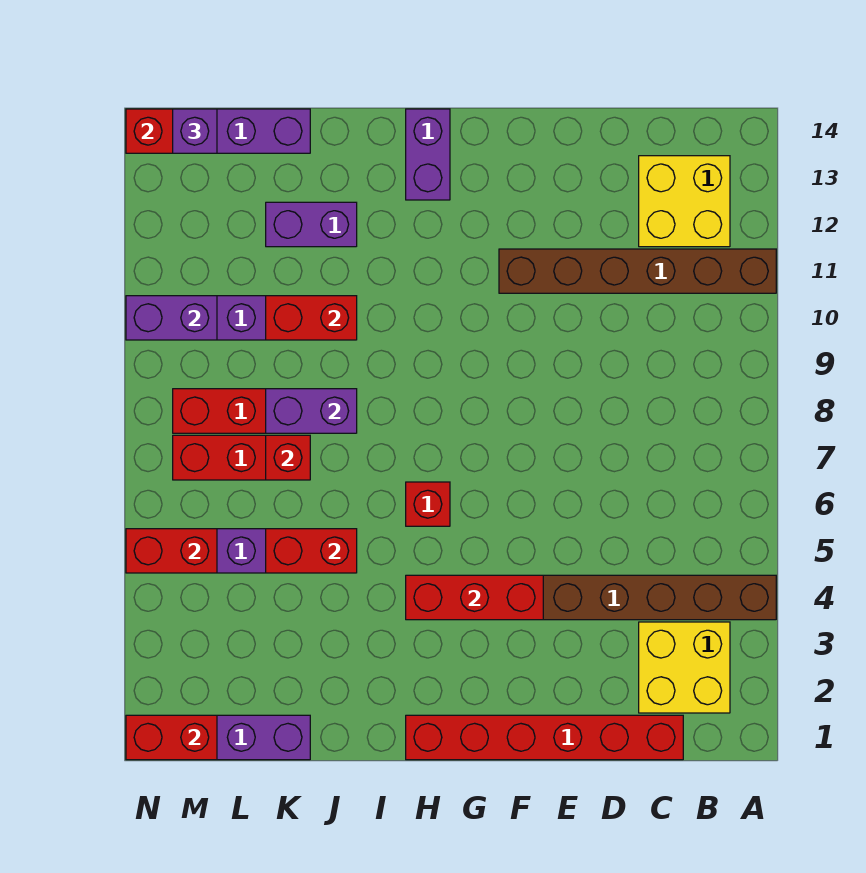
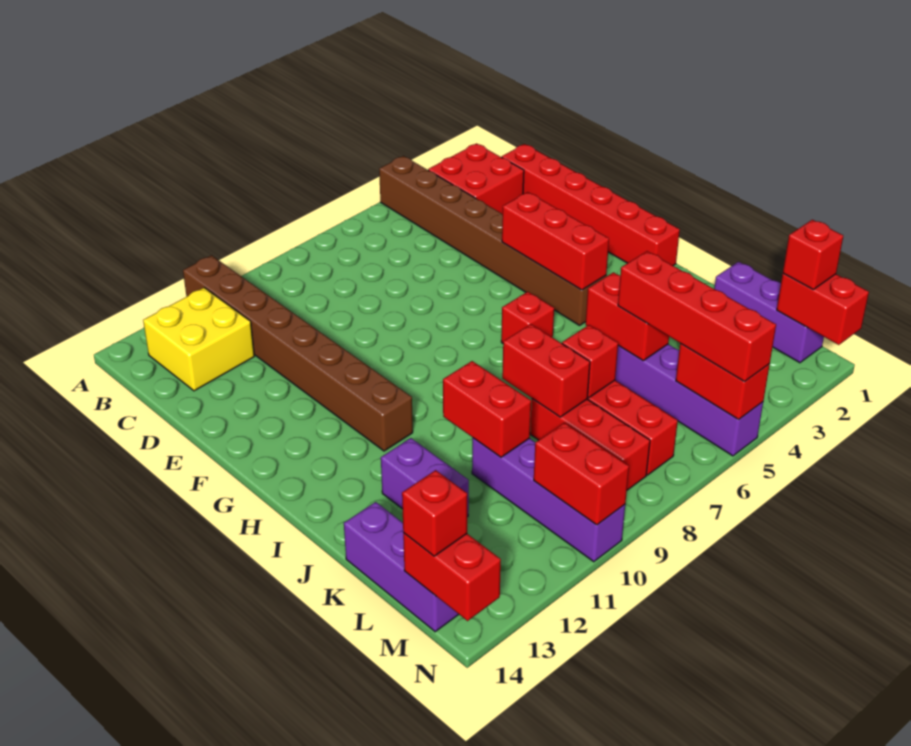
brown 1x6 brick [499,249,776,293] -> brown 1x8 brick [183,255,413,451]
yellow 2x2 brick [639,622,730,713] -> red 2x2 brick [428,143,524,214]
purple 1x2 brick [406,109,450,200] -> none
purple 1x2 brick [266,389,357,433] -> red 1x2 brick [502,324,590,417]
none -> red 1x4 brick [618,251,776,382]
none -> red 1x1 brick [783,220,843,289]
purple 1x2 brick [126,296,217,340] -> red 1x2 brick [534,423,629,525]
purple 1x1 brick [173,109,217,153] -> red 1x1 brick [402,470,467,556]

